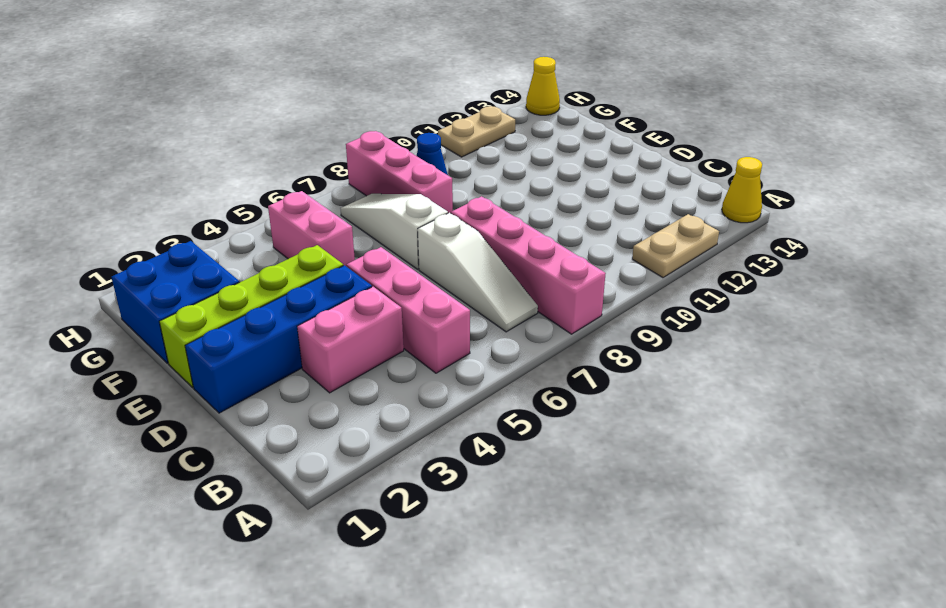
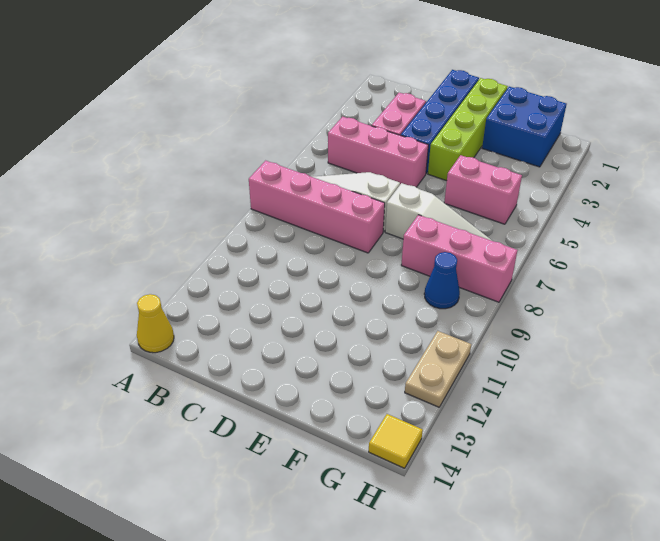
tan 1x2 plate [632,214,719,278] -> none
yellow 1x1 cone [526,57,560,115] -> yellow 1x1 tile [369,414,423,468]

